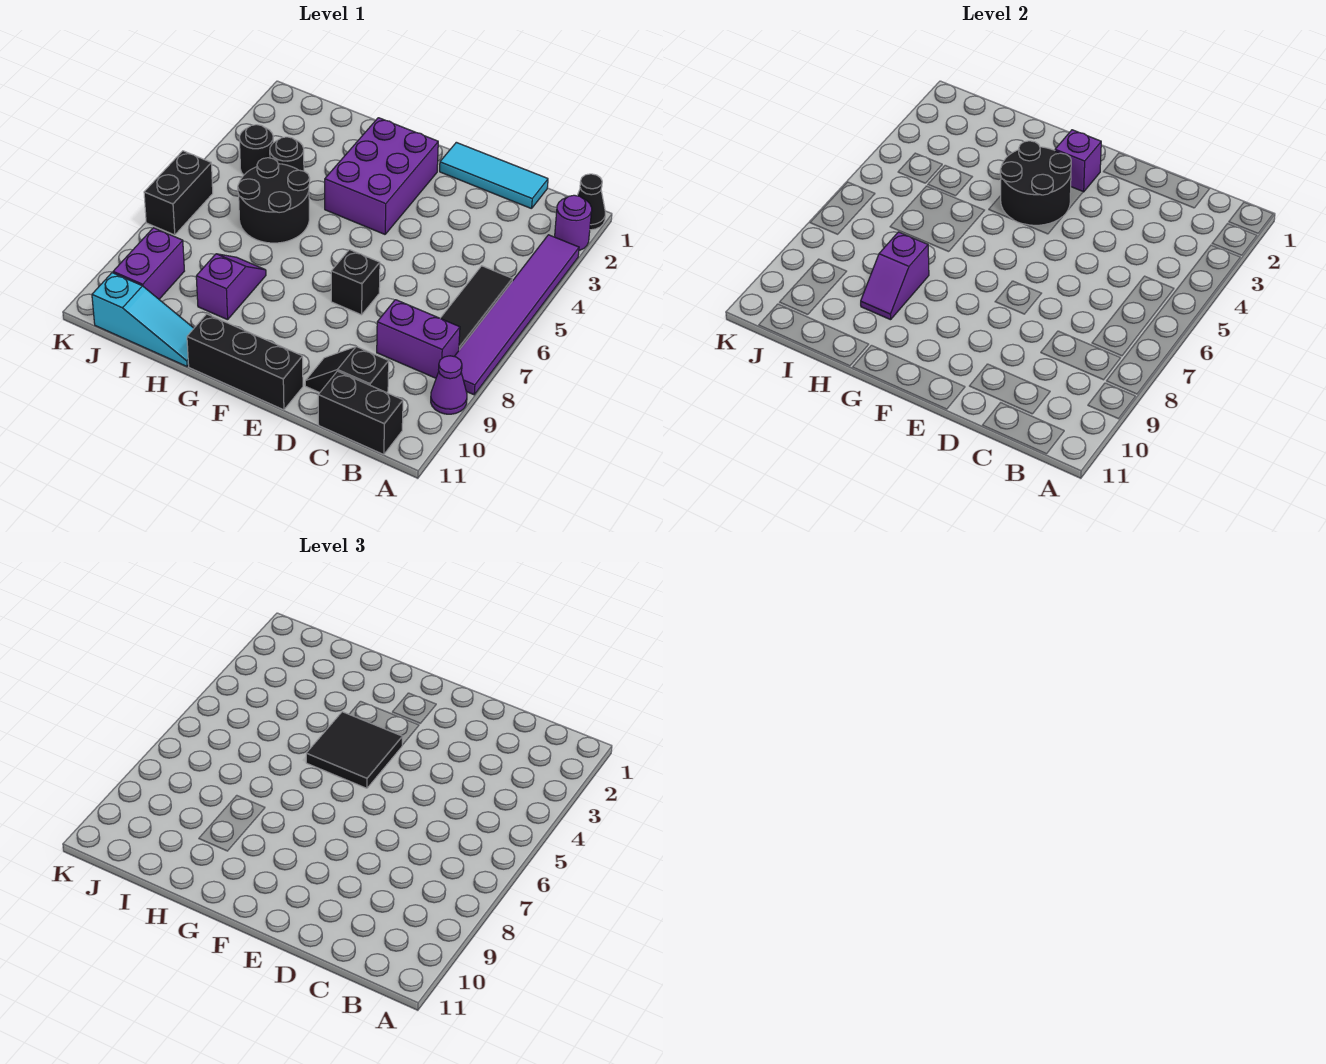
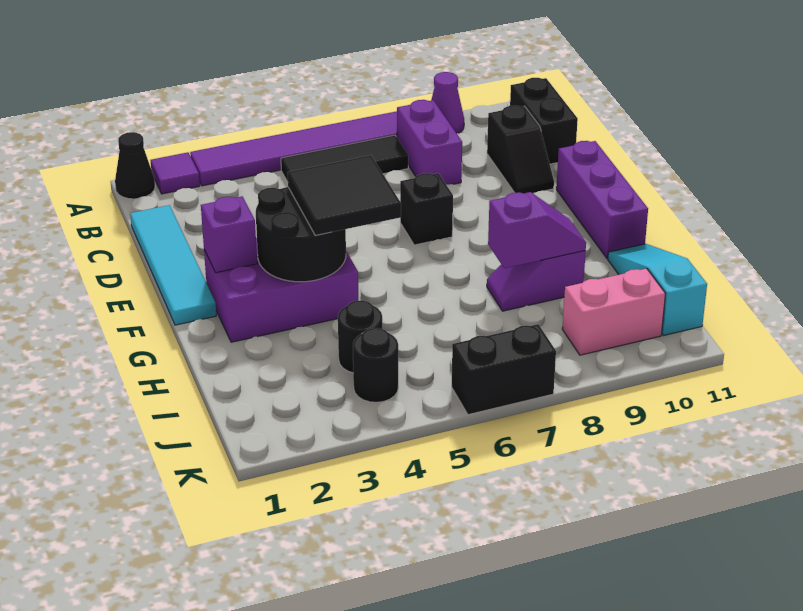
purple 1x1 round brick [555,195,592,251] -> purple 1x1 tile [151,152,200,194]
cyan 1x3 tile [440,142,548,209] -> cyan 1x4 tile [130,205,216,325]
black 1x3 brick [187,314,303,410] -> purple 1x3 brick [556,141,648,258]
black 2x2 round brick [238,158,310,243] -> none
purple 1x2 brick [113,228,184,299] -> pink 1x2 brick [562,269,666,355]

